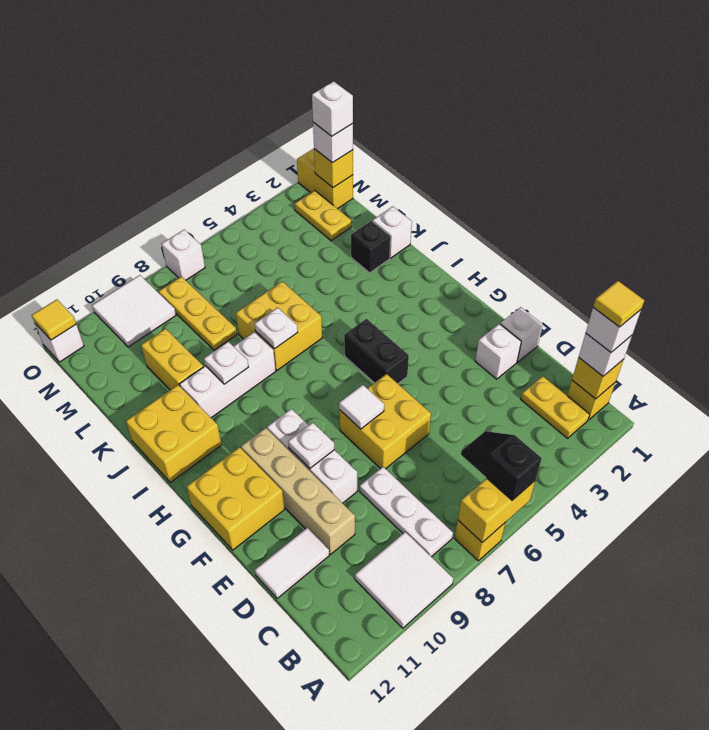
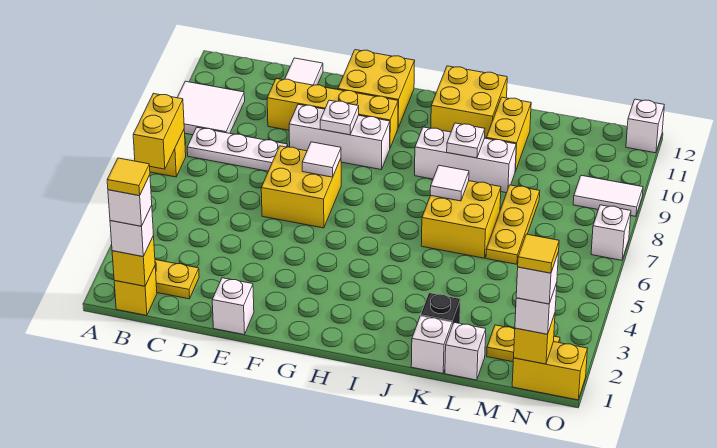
black 1x2 slope [461,431,542,500] -> none
tan 1x4 brick [241,428,355,554] -> yellow 1x4 brick [267,79,398,148]
white 1x1 brick [475,324,521,379] -> white 1x1 brick moved to [445,323,486,380]
black 1x2 brick [344,319,409,384] -> none
white 1x1 plate [255,308,298,349] -> white 1x1 tile [430,165,469,201]
white 1x3 brick [180,332,276,418] -> white 1x3 brick turned to [415,127,516,193]
yellow 1x2 brick [141,329,203,390] -> yellow 1x2 brick turned to [486,97,531,171]
yellow 1x3 plate [159,277,237,350] -> yellow 1x3 plate turned to [486,185,540,264]
white 2x2 tile [92,275,176,347] -> white 1x2 tile [573,175,643,216]
yellow 1x1 tile [32,300,76,340] -> yellow 1x1 tile moved to [518,234,559,273]

